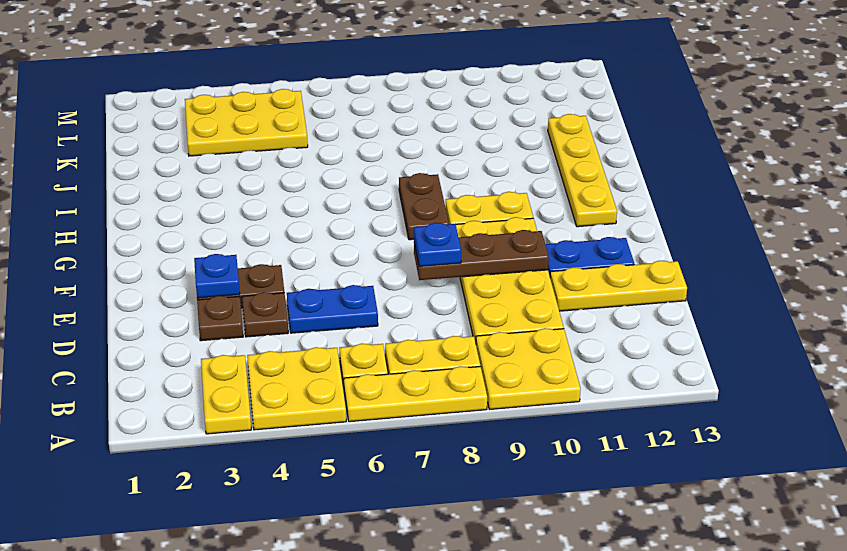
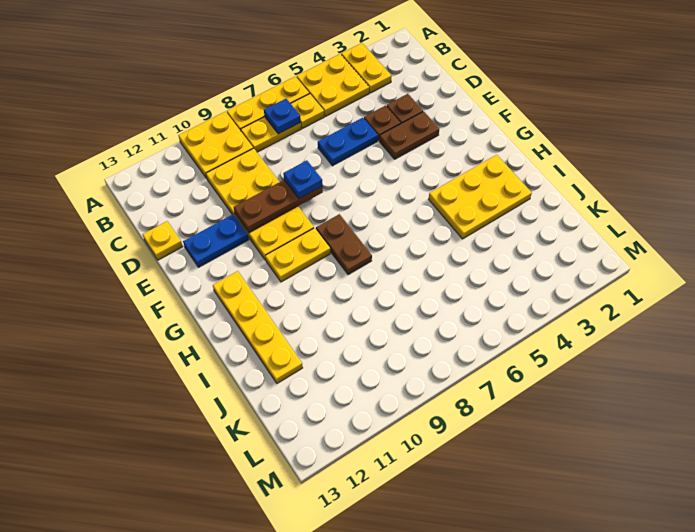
yellow 1x3 plate [550,261,687,311] -> yellow 1x1 plate [142,221,183,260]
blue 1x1 plate [194,254,240,298] -> blue 1x1 plate moved to [264,99,301,134]
yellow 2x3 plate [185,89,308,156] -> yellow 2x3 plate moved to [429,155,532,239]

